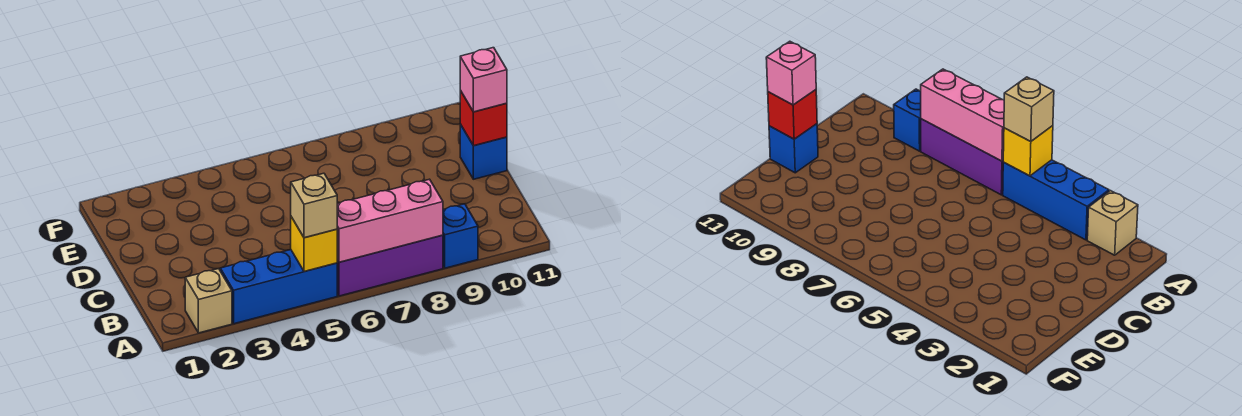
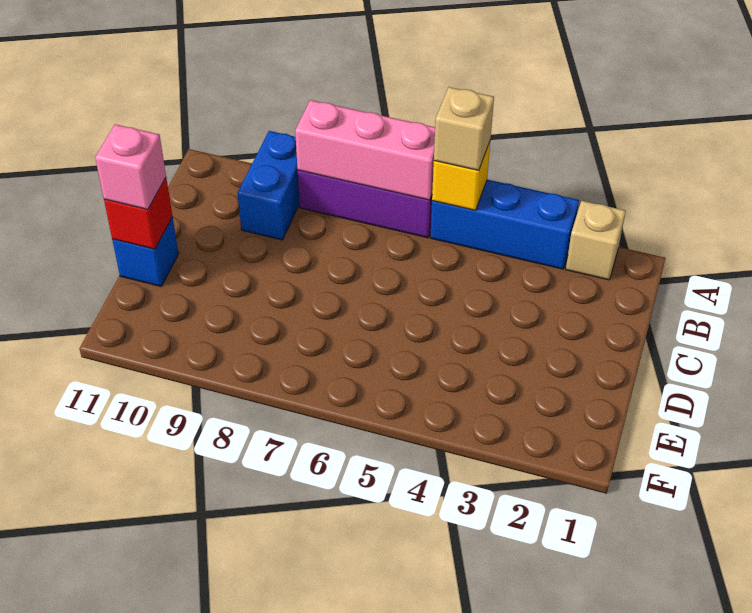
blue 1x1 brick [443,204,478,268] -> blue 1x2 brick [237,131,300,240]

